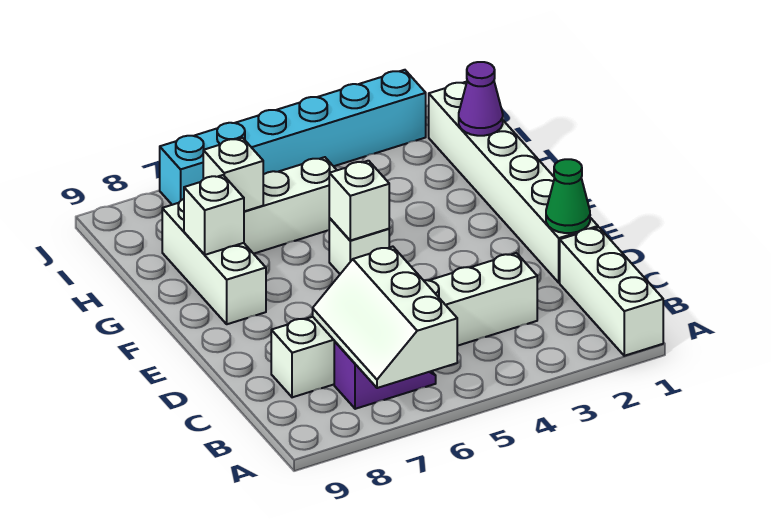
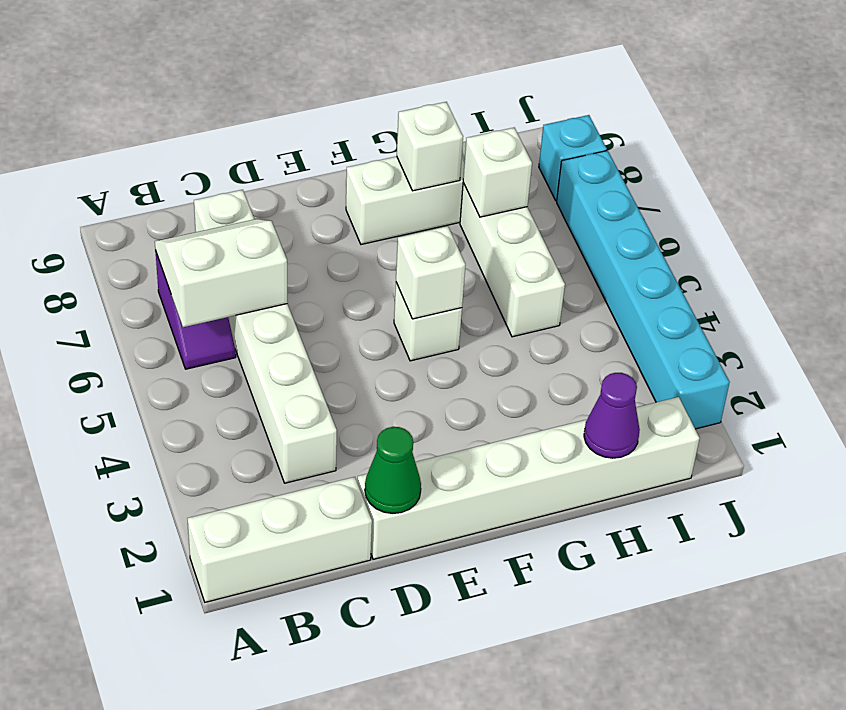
white 2x3 slope [313,247,457,388] -> white 2x2 slope [155,219,288,327]
none -> cyan 1x1 brick [539,115,607,201]

